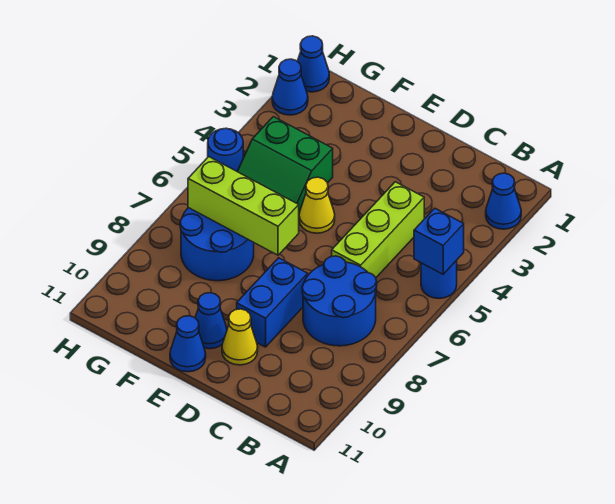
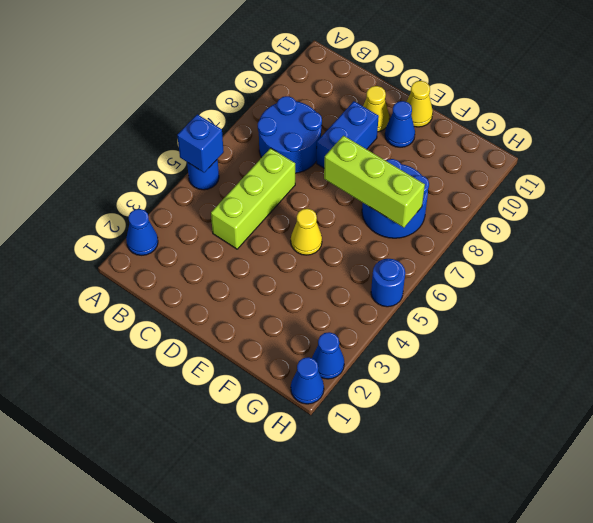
blue 1x1 cone [170,316,206,372] -> yellow 1x1 cone [407,81,433,127]
green 2x2 slope [237,117,333,213] -> none

